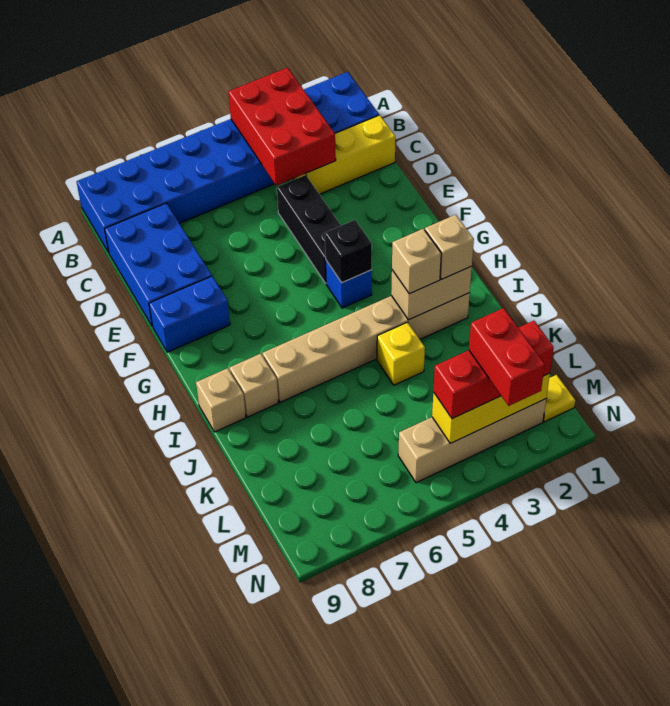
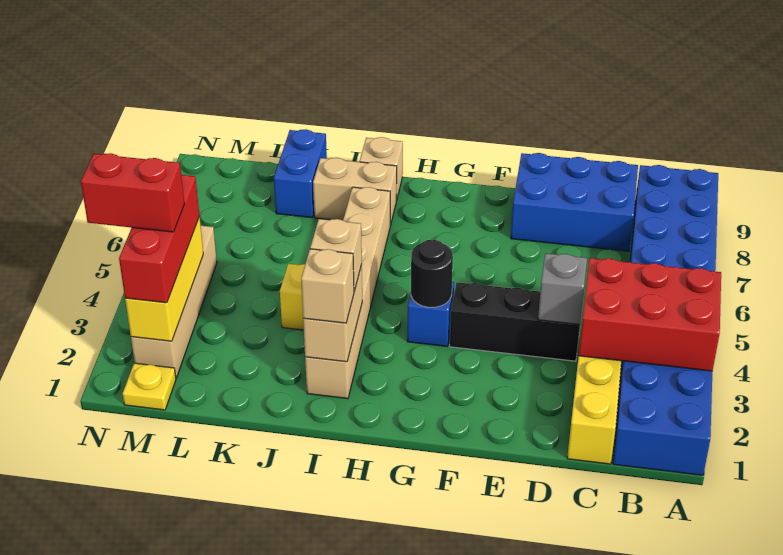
none -> grey 1x1 brick [538,253,587,324]
blue 1x2 brick [149,276,230,352] -> blue 1x2 brick moved to [274,129,327,218]
black 1x1 brick [325,220,372,283] -> black 1x1 round brick [411,240,453,307]
tan 1x1 brick [230,353,279,417] -> tan 1x2 brick [313,158,397,226]

